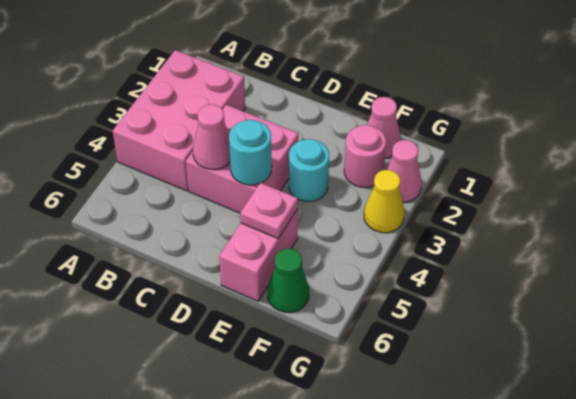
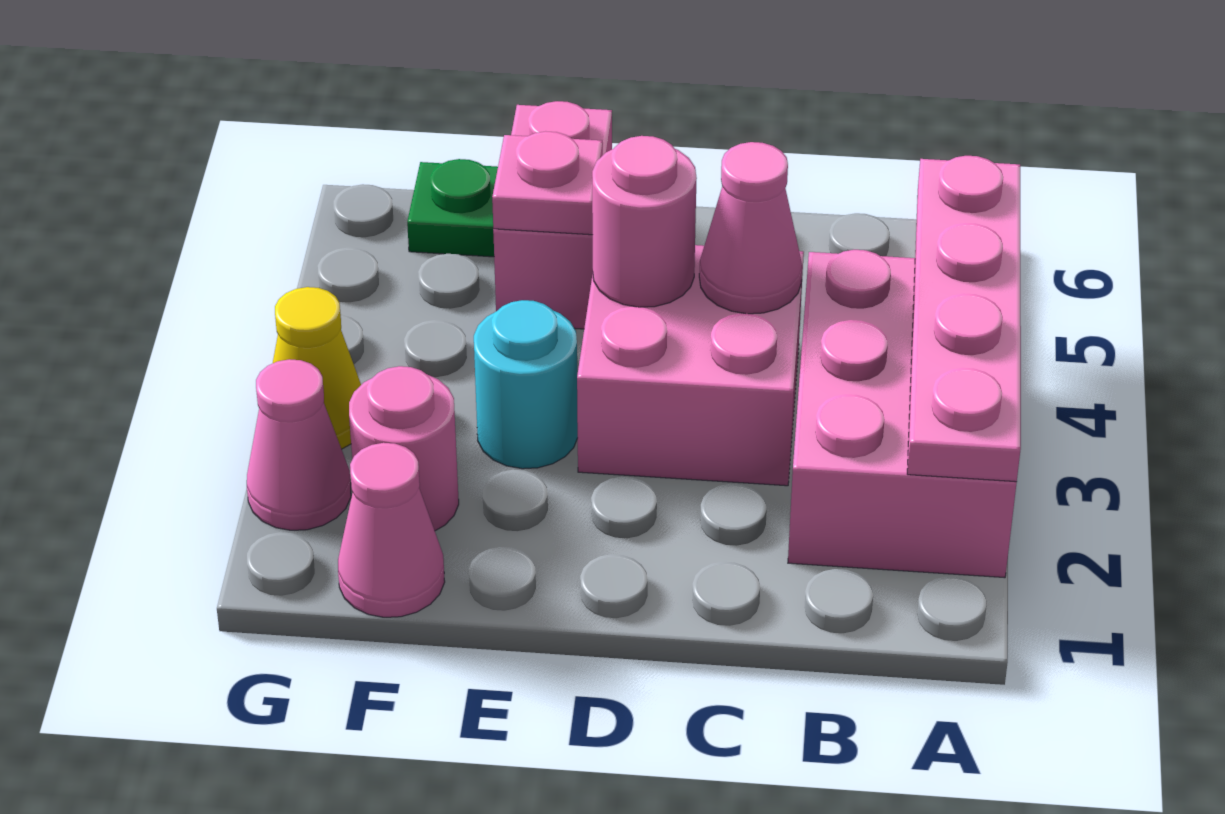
none -> pink 1x4 plate [907,156,1021,482]
cyan 1x1 round brick [229,120,272,185] -> pink 1x1 round brick [592,136,697,307]
green 1x1 cone [268,248,309,312] -> green 1x1 plate [407,159,498,257]

